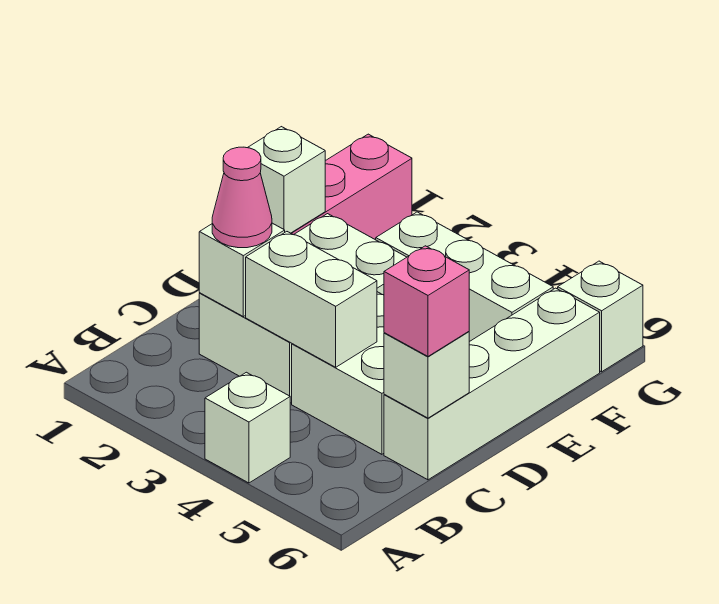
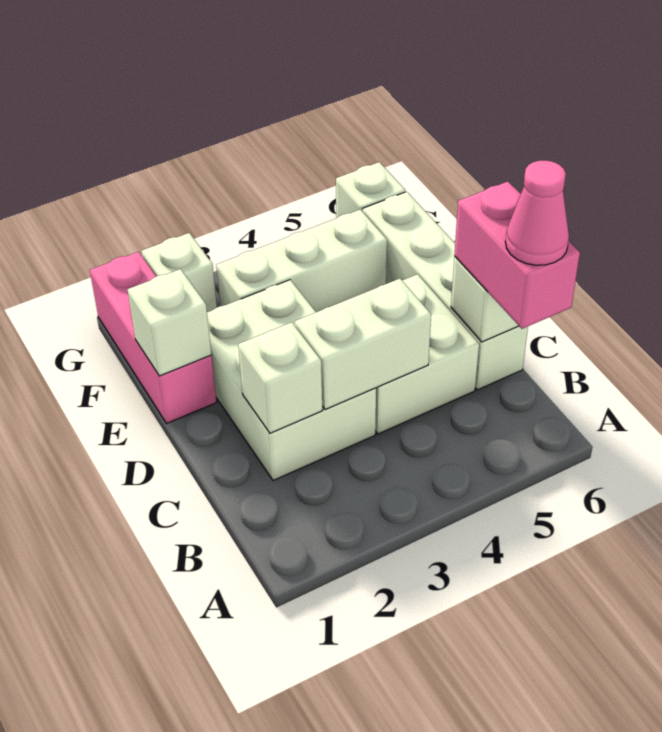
white 1x1 brick [205,372,290,483] -> white 1x1 brick moved to [141,233,217,312]
pink 1x1 cone [212,147,272,248] -> pink 1x1 cone moved to [505,161,569,265]
pink 1x1 brick [384,246,469,356] -> pink 1x2 brick [454,182,580,329]

